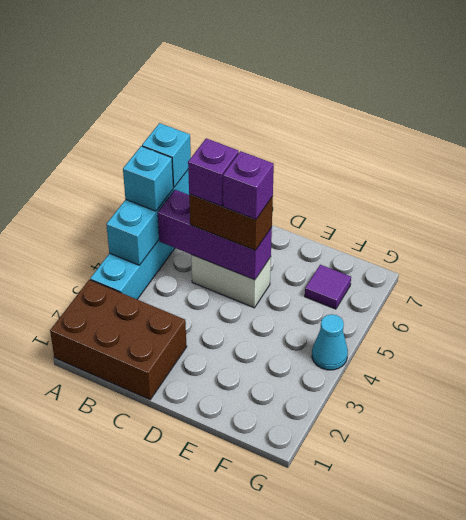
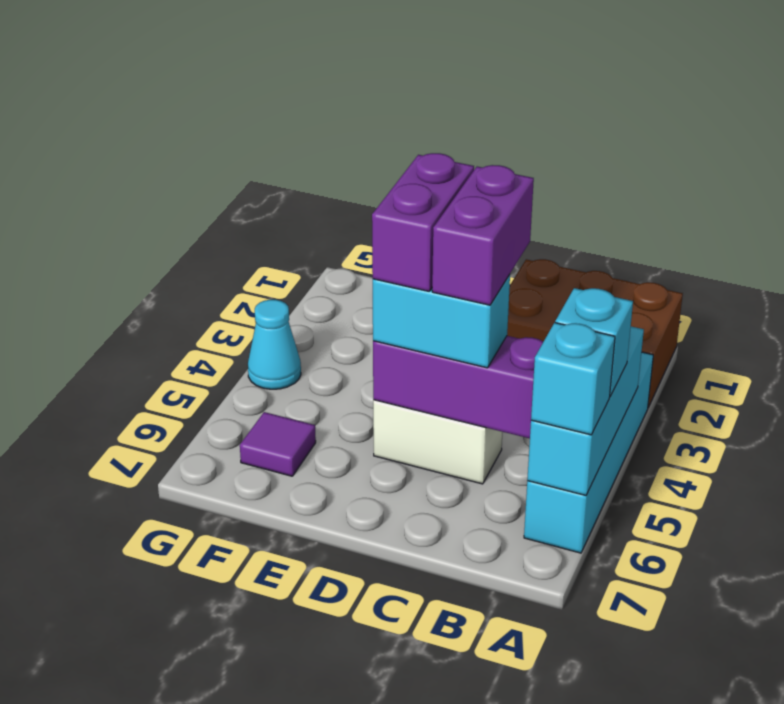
brown 1x2 brick [189,194,273,251] -> cyan 1x2 brick [373,274,510,368]
purple 1x1 brick [188,138,239,206] -> purple 1x2 brick [432,165,534,305]
purple 1x1 brick [223,151,274,220] -> purple 1x2 brick [372,153,474,291]

